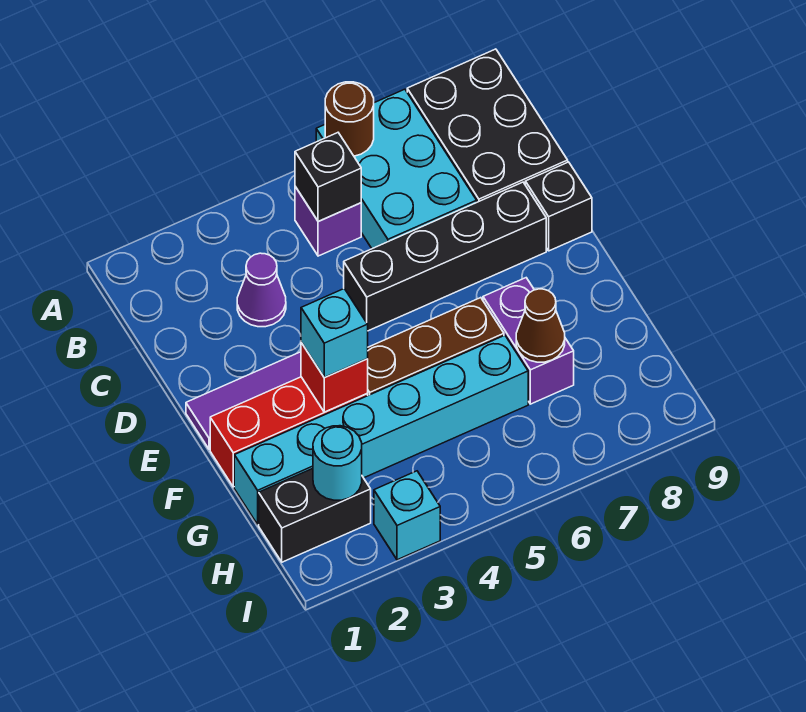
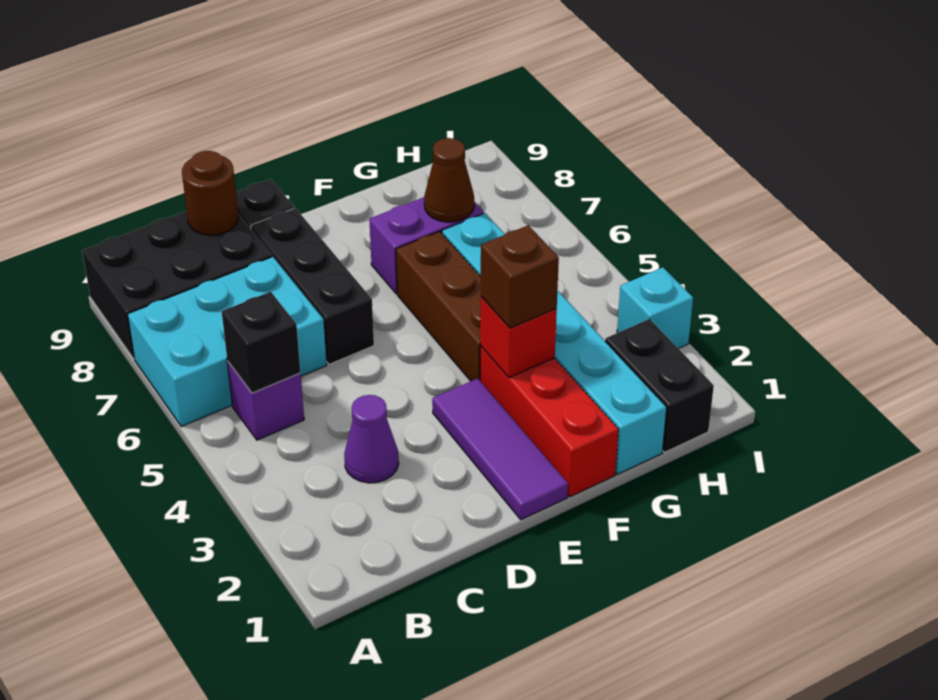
brown 1x1 round brick [325,82,374,156] -> brown 1x1 round brick moved to [182,151,238,235]
black 1x4 brick [344,182,546,331] -> black 1x3 brick [251,208,374,364]
cyan 1x1 brick [301,289,368,378] -> brown 1x1 brick [481,225,559,328]
cyan 1x1 round brick [313,426,362,500] -> none

